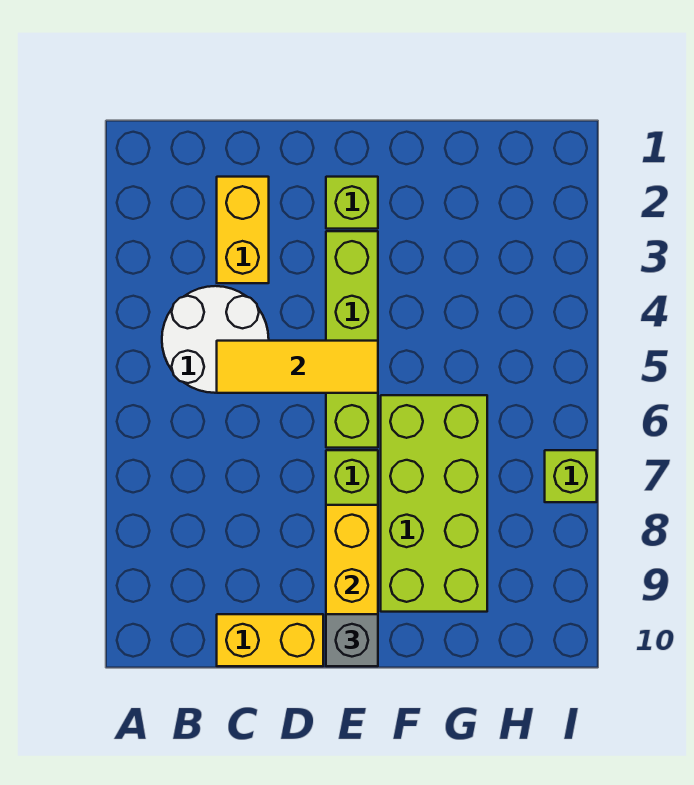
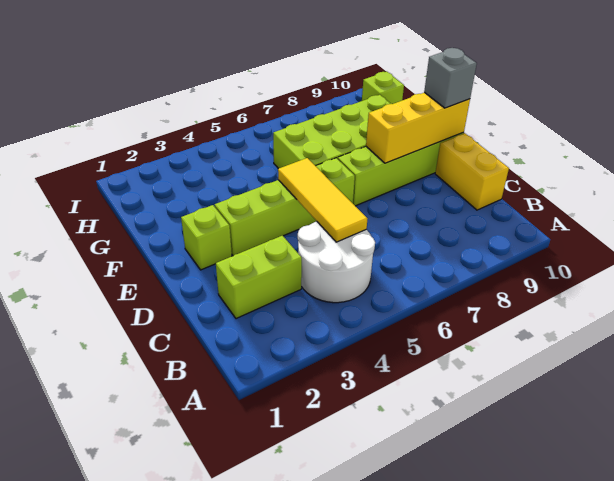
yellow 1x2 brick [217,177,269,283] -> lime 1x2 brick [216,236,302,319]
lime 1x1 brick [545,450,597,502] -> lime 1x1 brick moved to [362,72,404,104]

